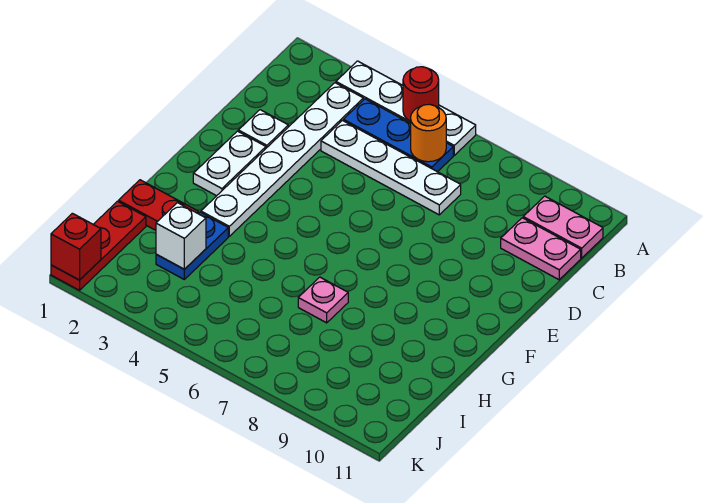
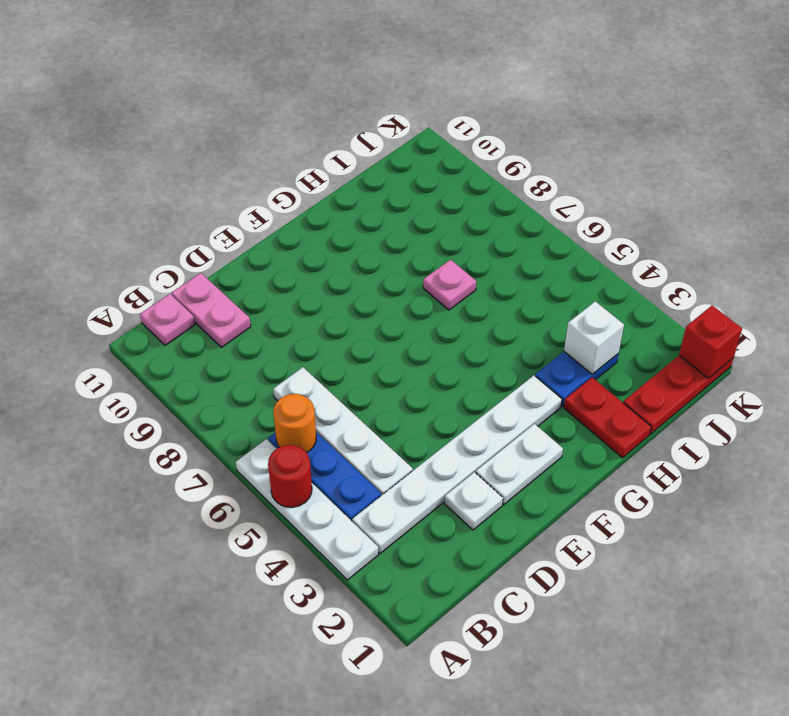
pink 1x2 plate [523,196,603,258] -> pink 1x1 plate [140,294,195,345]

